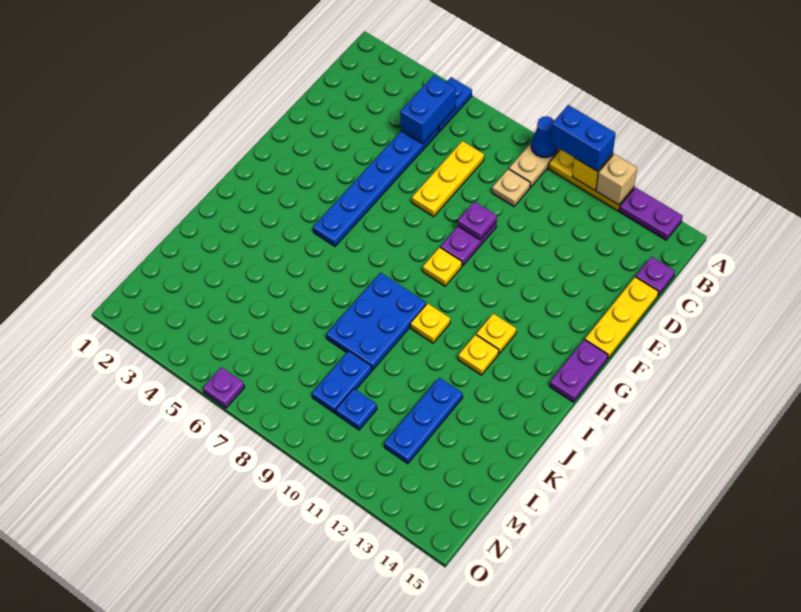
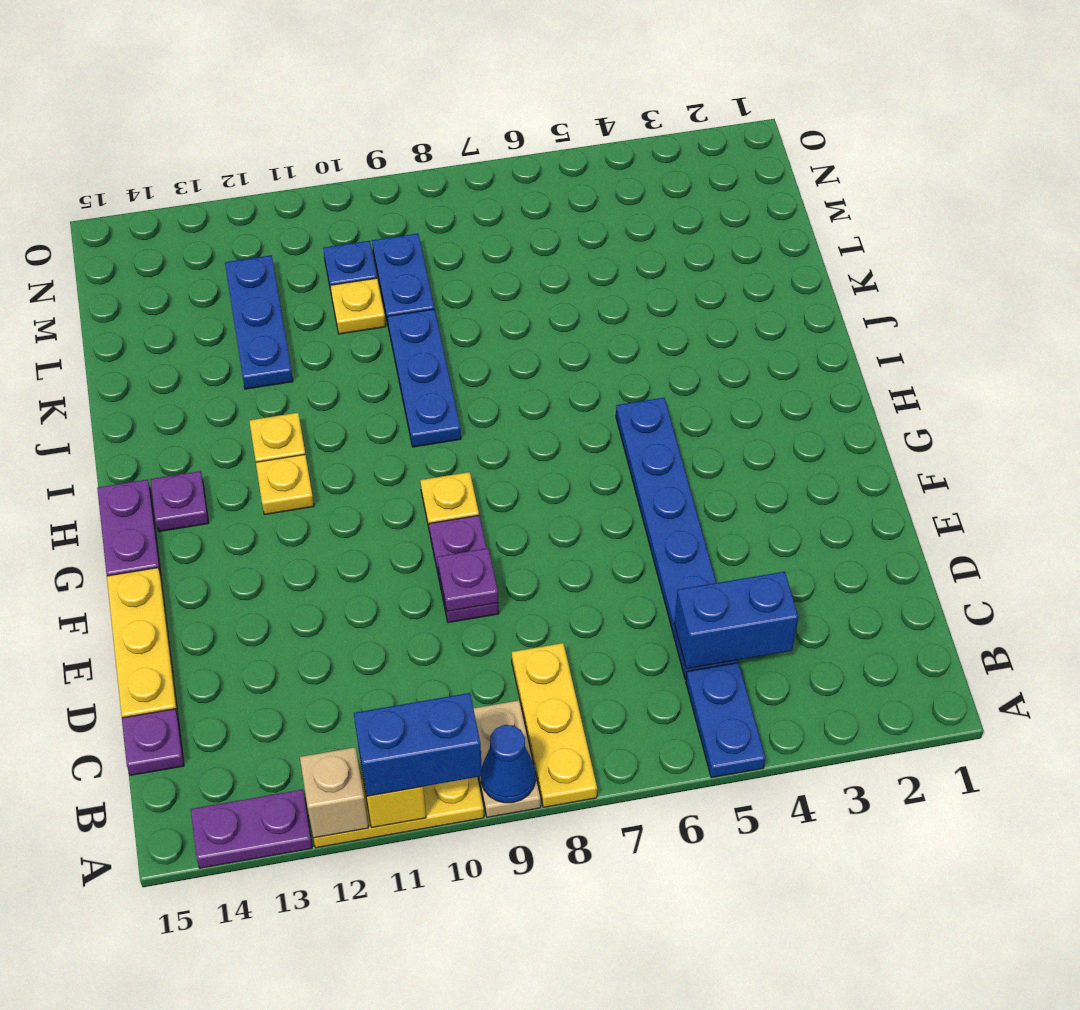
blue 1x2 brick [400,75,456,144] -> blue 1x2 brick turned to [674,572,798,669]
yellow 1x3 plate [412,141,484,217] -> yellow 1x3 plate moved to [512,643,597,807]
tan 1x1 plate [492,169,530,207] -> none
blue 2x3 plate [326,273,426,370] -> blue 1x3 plate [387,309,461,447]
yellow 1x1 plate [410,303,450,343] -> yellow 1x1 plate moved to [330,278,386,334]
purple 1x1 plate [203,367,245,408] -> purple 1x1 plate moved to [150,471,209,532]

